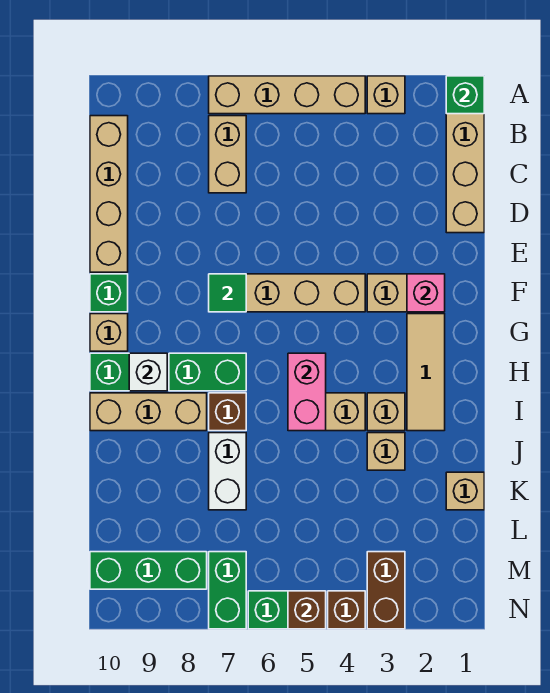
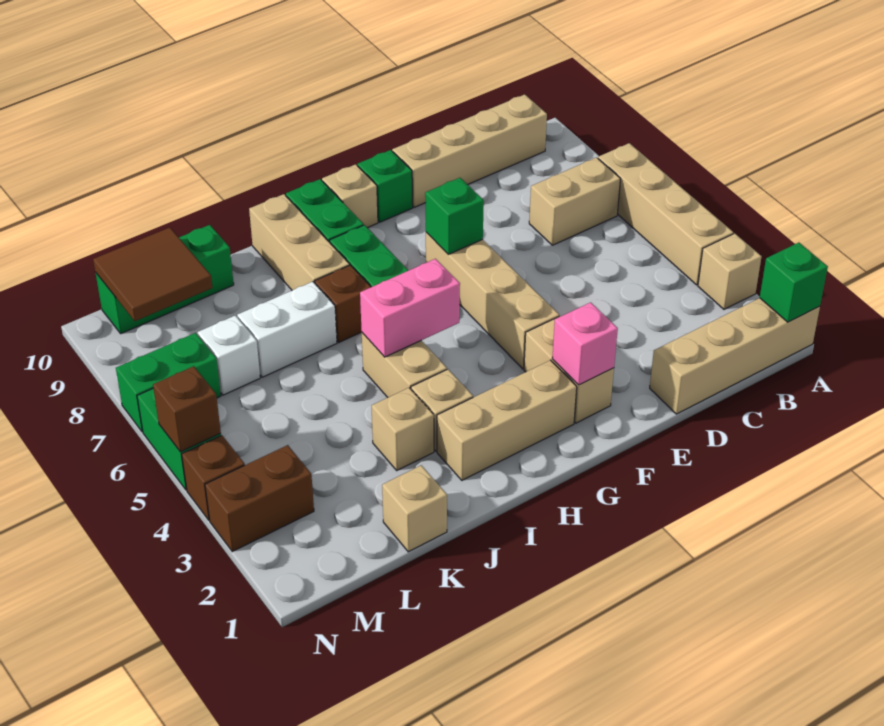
green 1x1 tile [209,274,246,312] -> green 1x1 brick [425,178,484,254]
tan 1x3 tile [407,314,445,431] -> tan 1x3 brick [437,360,577,480]
white 1x1 brick [129,353,167,391] -> white 1x1 brick moved to [198,315,260,395]
none -> brown 2x2 tile [93,228,212,321]
green 1x3 brick [90,552,207,589] -> green 1x3 brick turned to [95,225,234,334]

